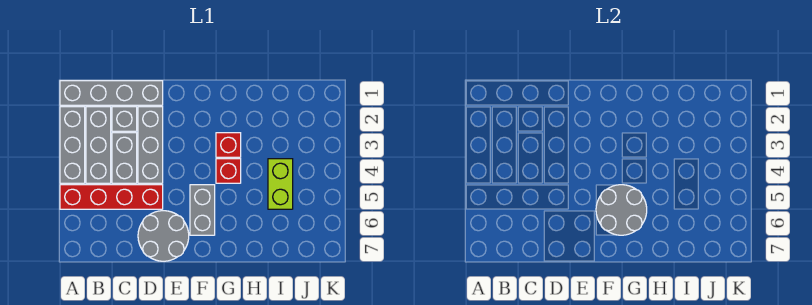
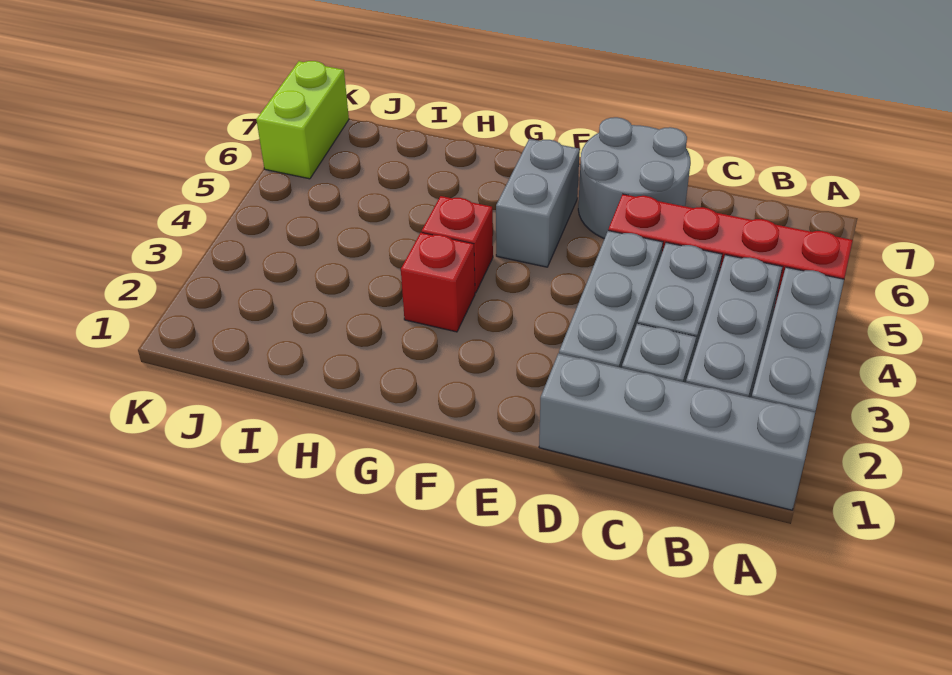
grey 2x2 round brick [596,185,647,235] -> none
lime 1x2 brick [268,159,293,209] -> lime 1x2 brick moved to [256,61,349,179]

